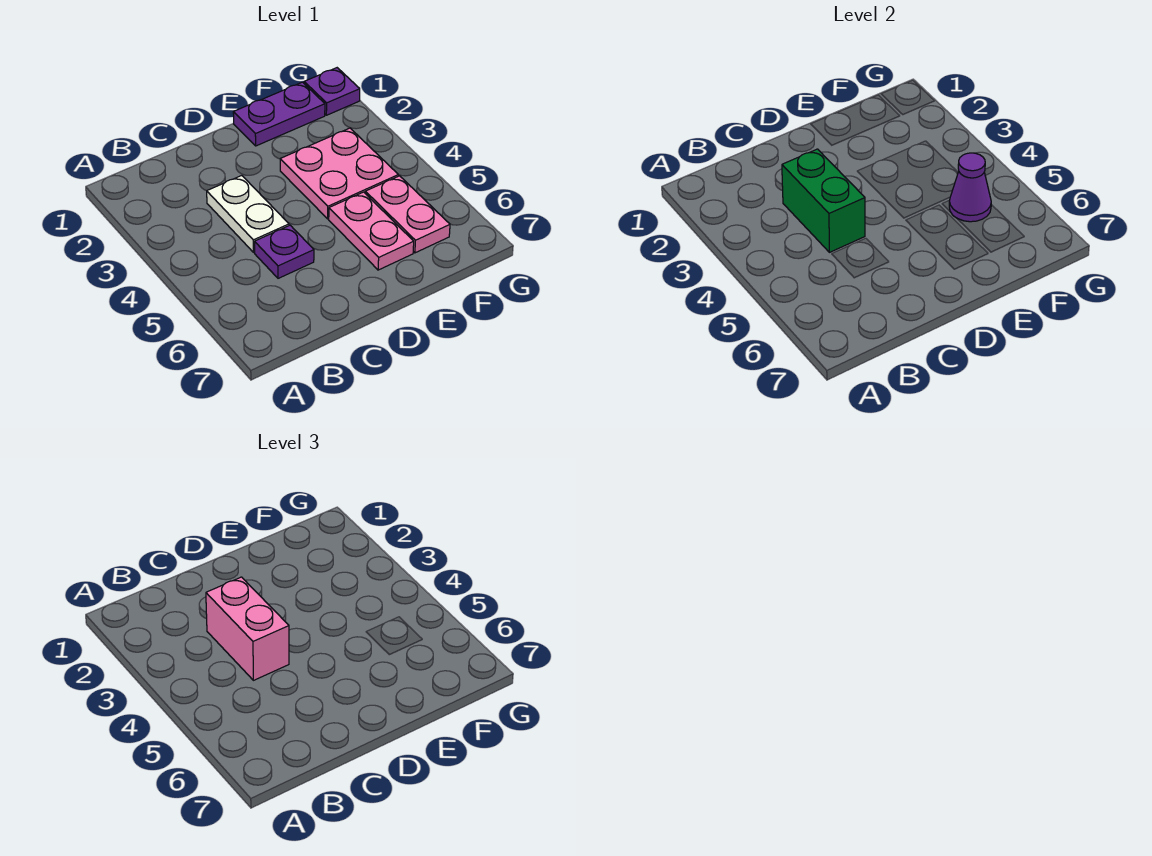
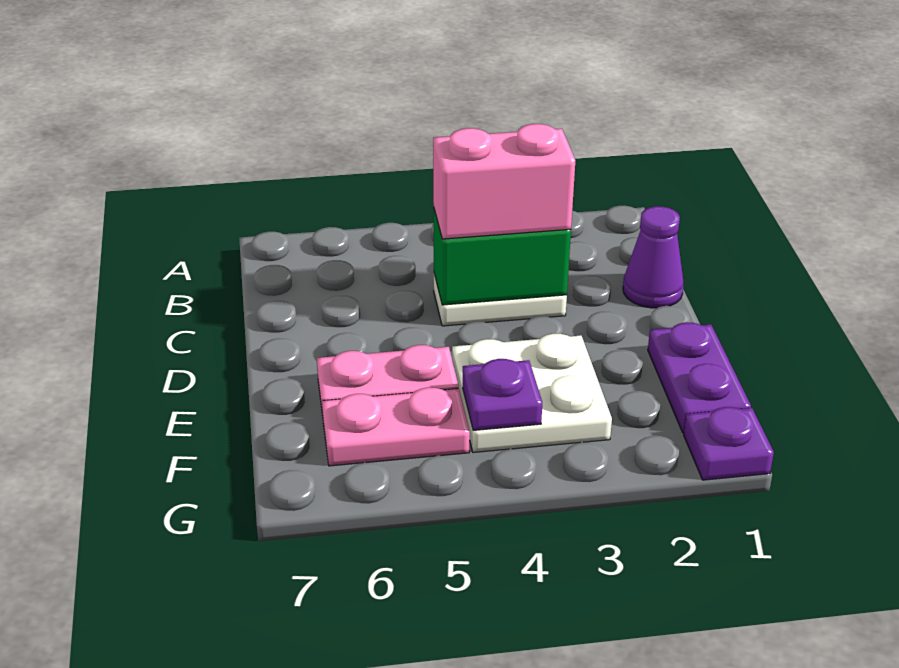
purple 1x1 plate [255,225,314,278] -> purple 1x1 plate moved to [463,359,542,430]
pink 2x2 plate [280,128,398,219] -> white 2x2 plate [452,334,612,452]
purple 1x1 cone [949,153,991,222] -> purple 1x1 cone moved to [623,206,684,308]

